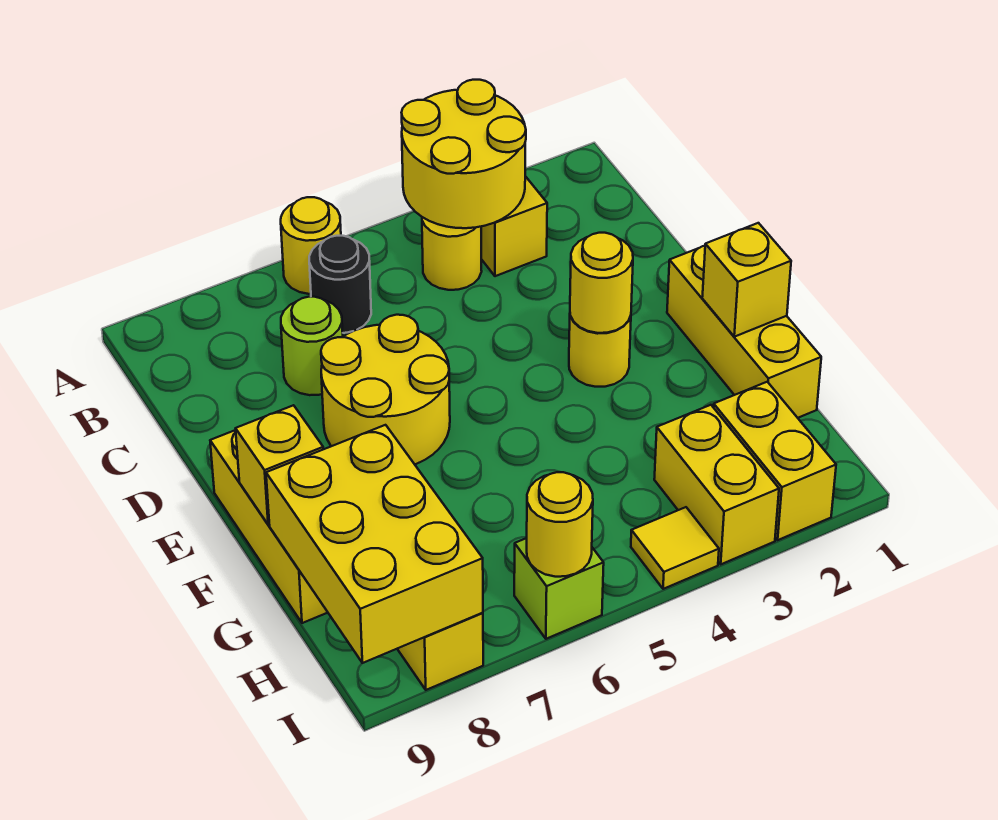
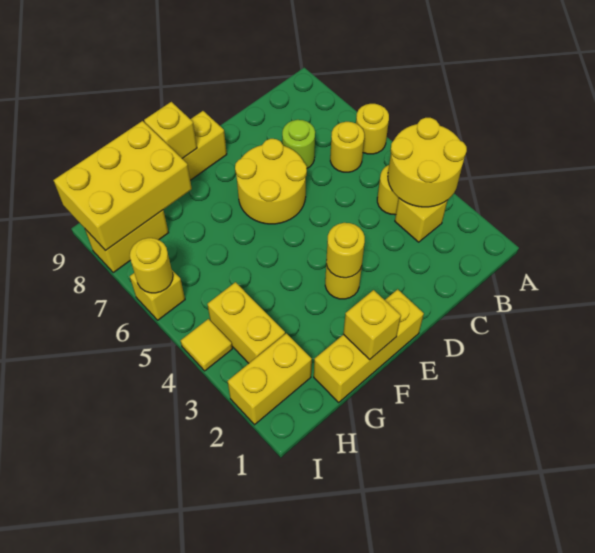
black 1x1 round brick [309,236,371,333] -> yellow 1x1 round brick [330,122,364,172]
yellow 1x2 brick [654,405,779,564] -> yellow 1x2 brick turned to [207,282,285,363]
lime 1x1 brick [514,538,604,639] -> yellow 1x1 brick [130,270,185,320]

